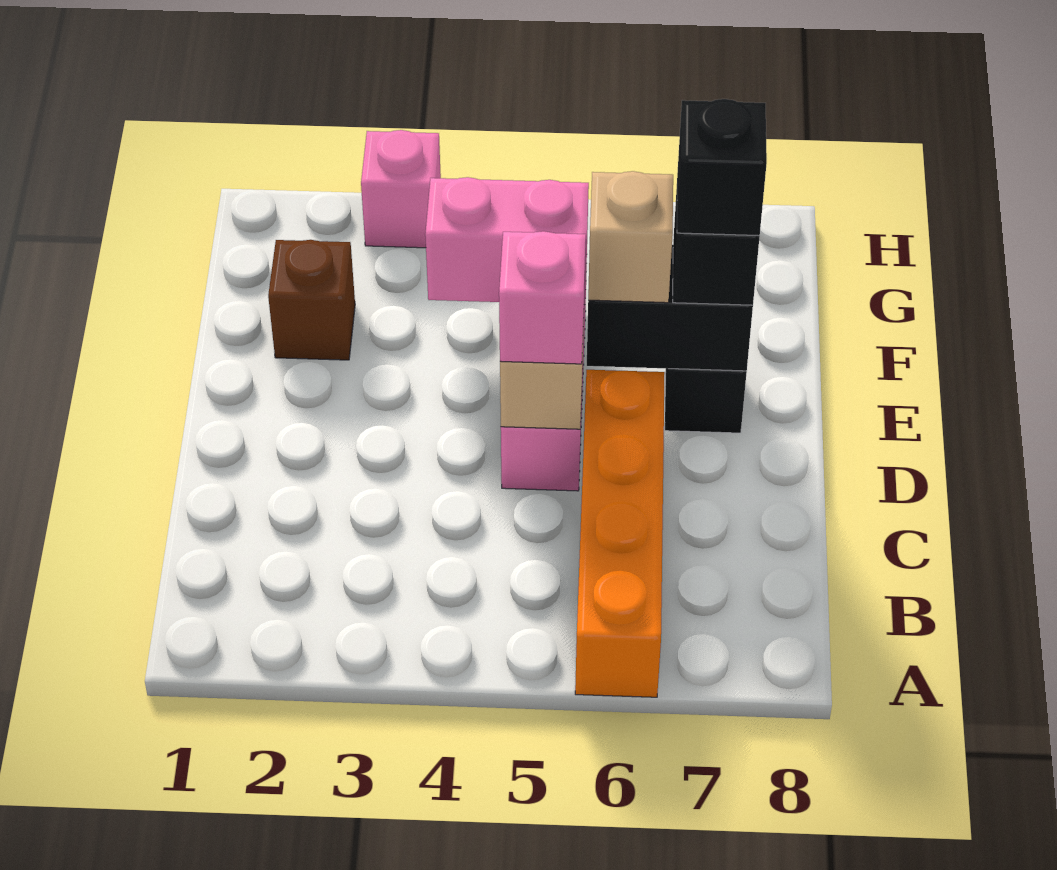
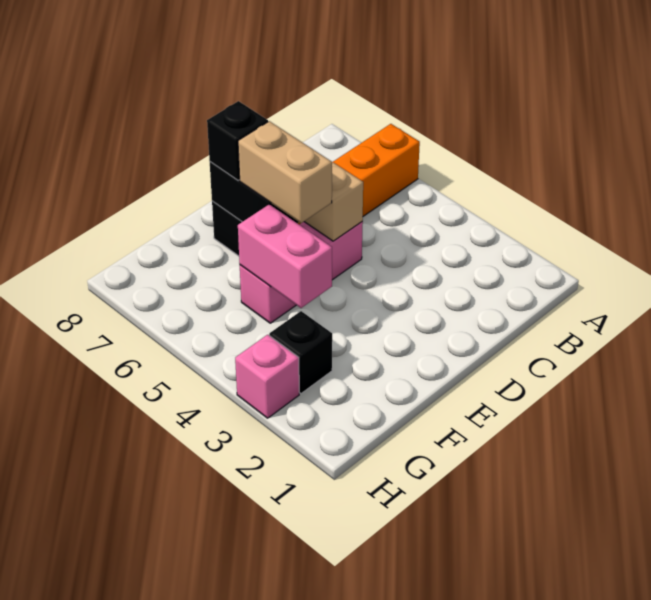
pink 1x1 brick [499,231,586,364] -> none
tan 1x1 brick [588,171,673,303] -> tan 1x2 brick [238,121,332,223]
black 1x1 brick [677,99,767,236] -> black 1x1 brick moved to [269,311,332,393]
brown 1x1 brick [268,240,355,360] -> none

